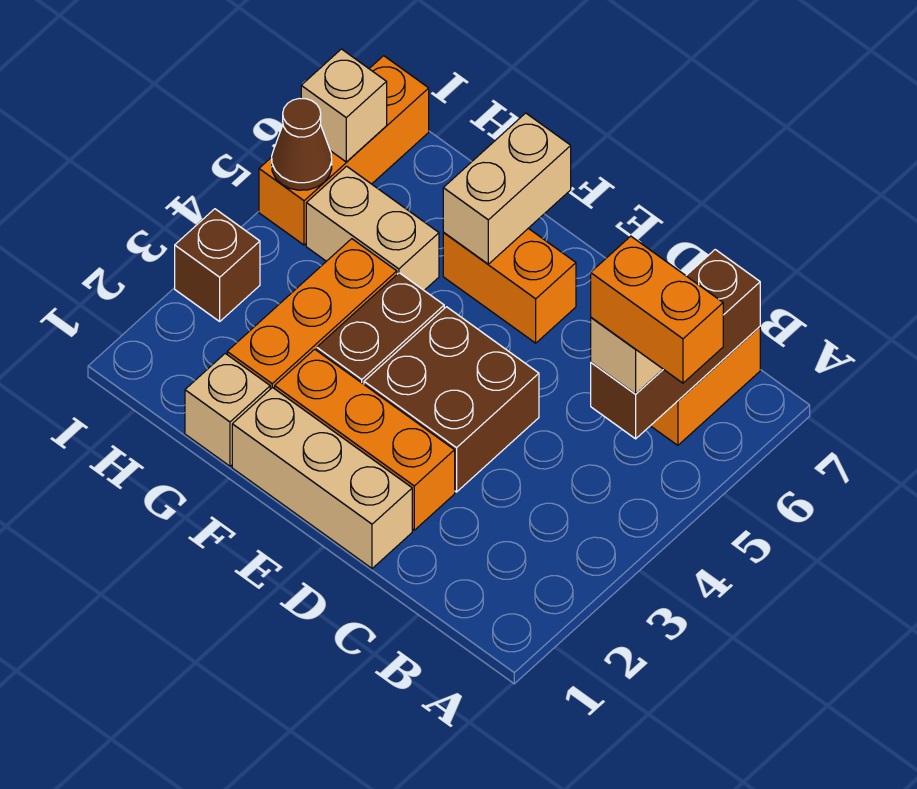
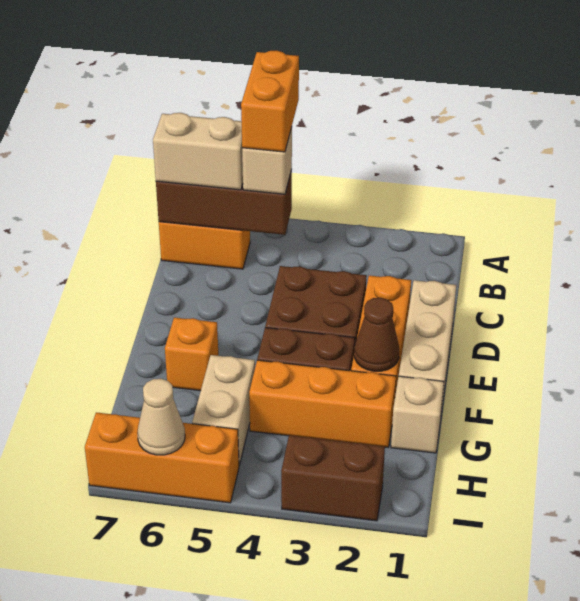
orange 1x2 brick [443,228,576,343] -> orange 1x1 brick [165,317,218,391]
tan 1x2 brick [443,113,571,264] -> tan 1x2 brick moved to [153,113,243,190]
brown 1x1 brick [175,209,260,321] -> brown 1x2 brick [281,435,385,521]
brown 1x1 cone [272,98,332,190] -> brown 1x1 cone moved to [354,298,399,371]
tan 1x1 brick [301,49,387,162] -> tan 1x1 cone [137,379,185,455]

